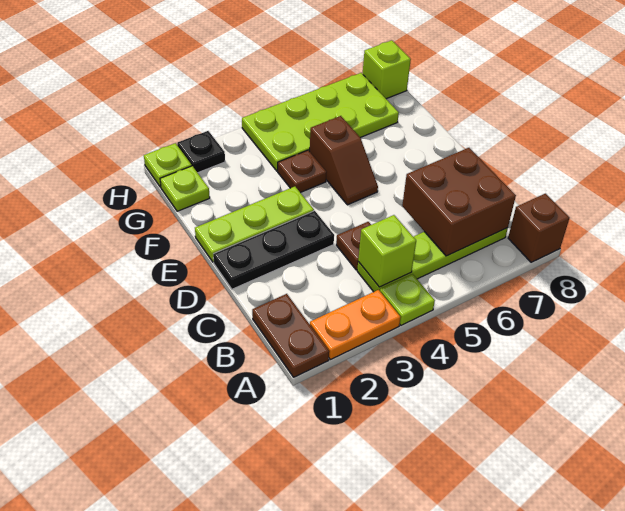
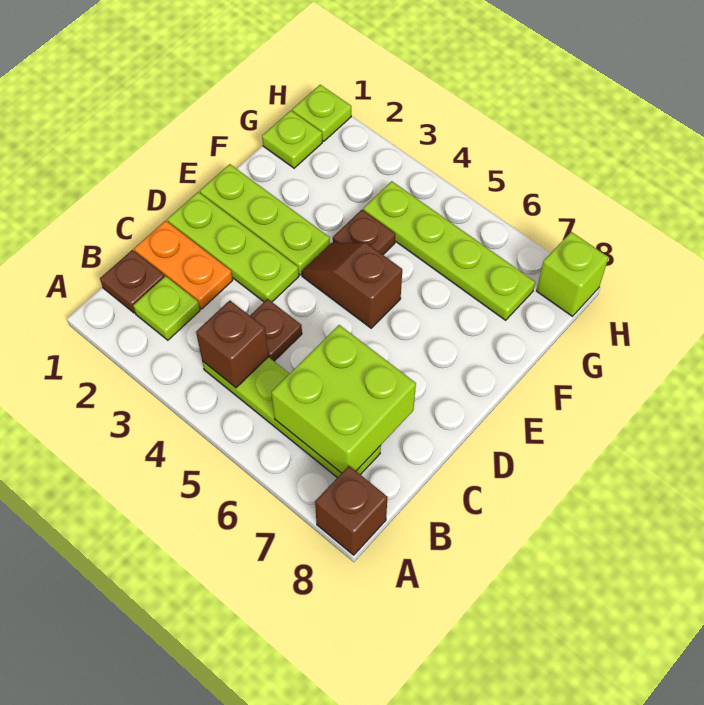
brown 1x2 plate [252,294,329,377] -> brown 1x1 plate [100,250,164,313]
orange 1x2 plate [310,290,401,360] -> orange 1x2 plate moved to [134,221,233,309]
lime 1x1 plate [380,274,435,325] -> lime 1x1 plate moved to [133,276,200,340]
lime 1x1 brick [358,215,416,287] -> brown 1x1 brick [196,300,268,388]
brown 2x2 brick [402,148,516,256] -> lime 2x2 brick [271,325,416,473]
black 1x3 plate [213,211,334,289] -> lime 1x3 plate [167,192,299,302]
brown 1x2 slope [310,116,378,205] -> brown 1x2 slope turned to [302,243,402,328]
lime 2x4 plate [242,73,399,171] -> lime 1x4 plate [363,181,535,320]
black 1x1 plate [177,131,225,173] -> none

